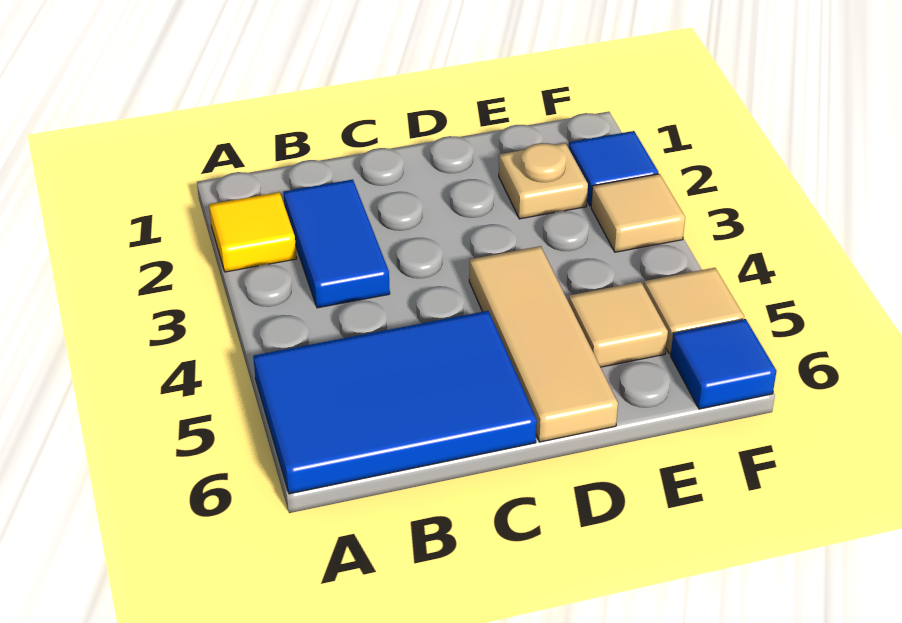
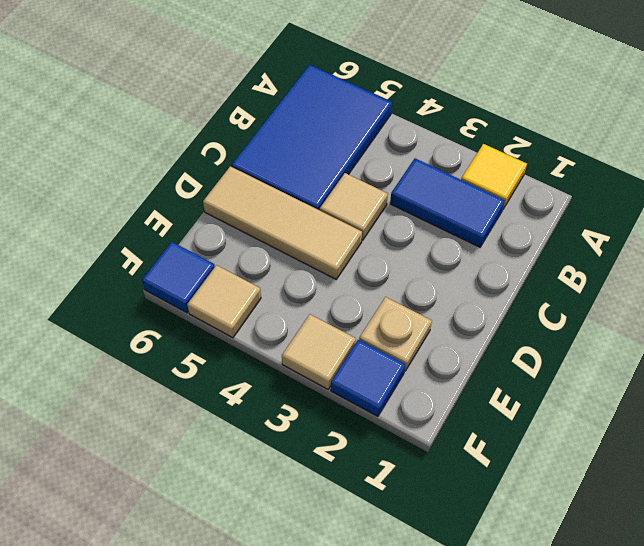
tan 1x1 tile [569,282,668,367] -> tan 1x1 tile moved to [320,173,388,240]

